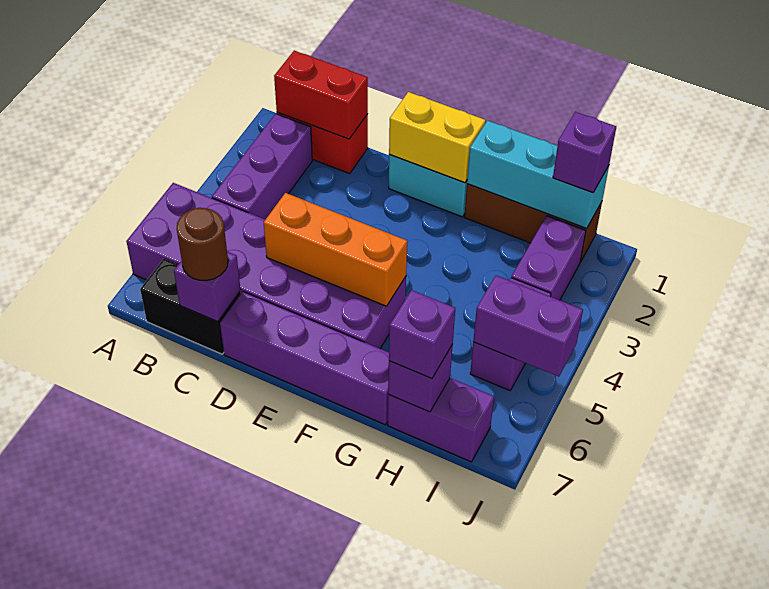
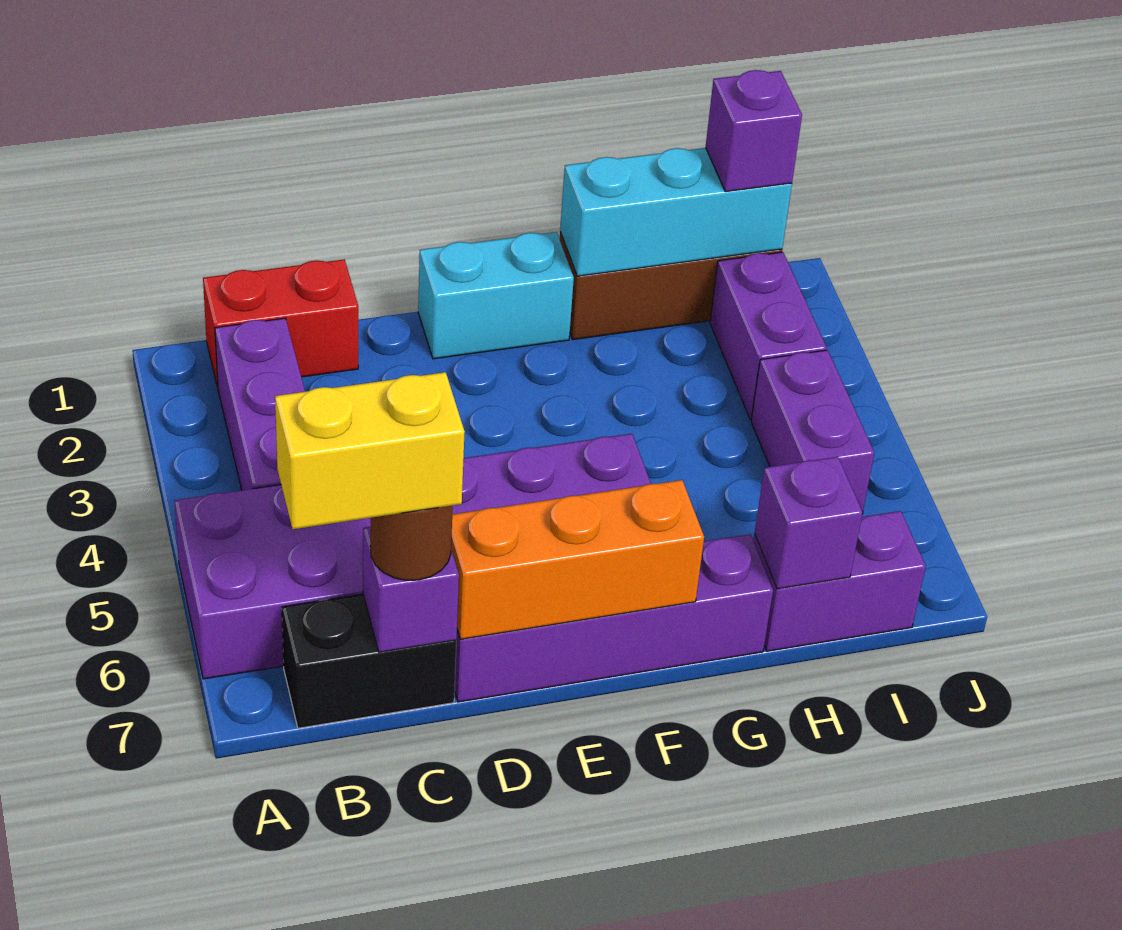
red 1x2 brick [274,51,368,139] -> none
orange 1x3 brick [264,193,407,306] -> orange 1x3 brick moved to [451,480,704,639]
yellow 1x2 brick [389,92,486,183] -> yellow 1x2 brick moved to [275,372,465,529]
purple 1x1 brick [389,290,455,379] -> none
purple 1x2 brick [473,276,583,377] -> none

